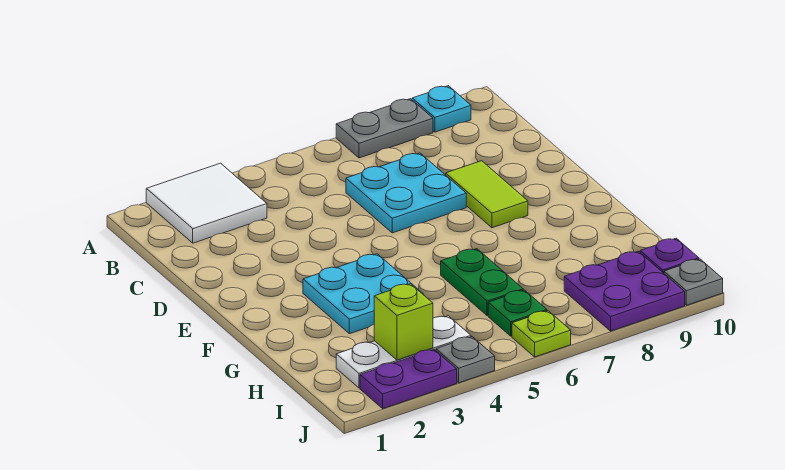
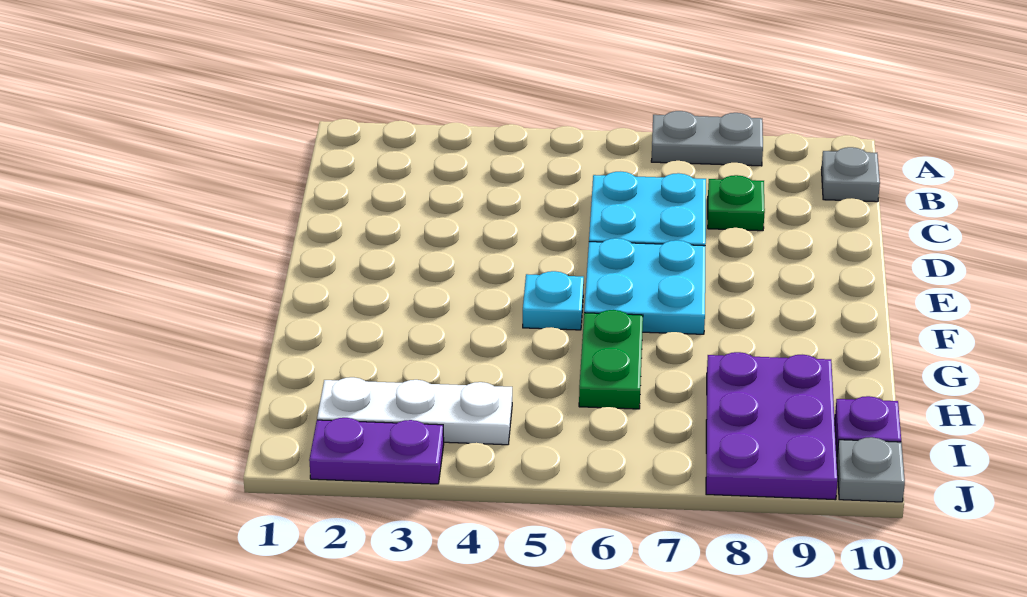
white 2x2 tile [146,163,267,243] -> none
cyan 1x1 plate [412,86,471,132] -> cyan 1x1 plate moved to [523,271,584,330]
lime 1x2 tile [446,161,528,228] -> none
cyan 2x2 plate [303,254,424,334] -> cyan 2x2 plate moved to [584,238,705,334]
lime 1x1 brick [374,284,433,360] -> none
green 1x1 plate [488,290,547,336] -> green 1x1 plate moved to [708,175,765,231]
purple 2x2 plate [564,251,685,331] -> purple 2x3 plate [706,352,838,500]
grey 1x1 plate [436,337,495,383] -> grey 1x1 plate moved to [821,147,880,202]
lime 1x1 plate [512,311,571,357] -> none

